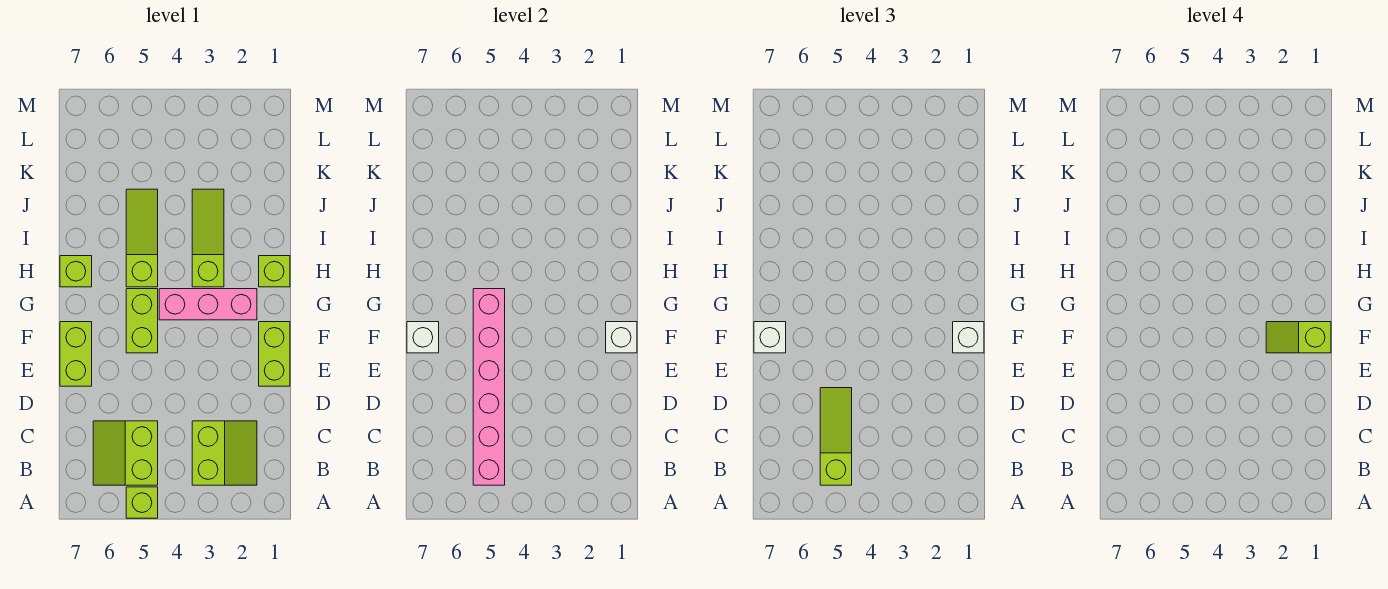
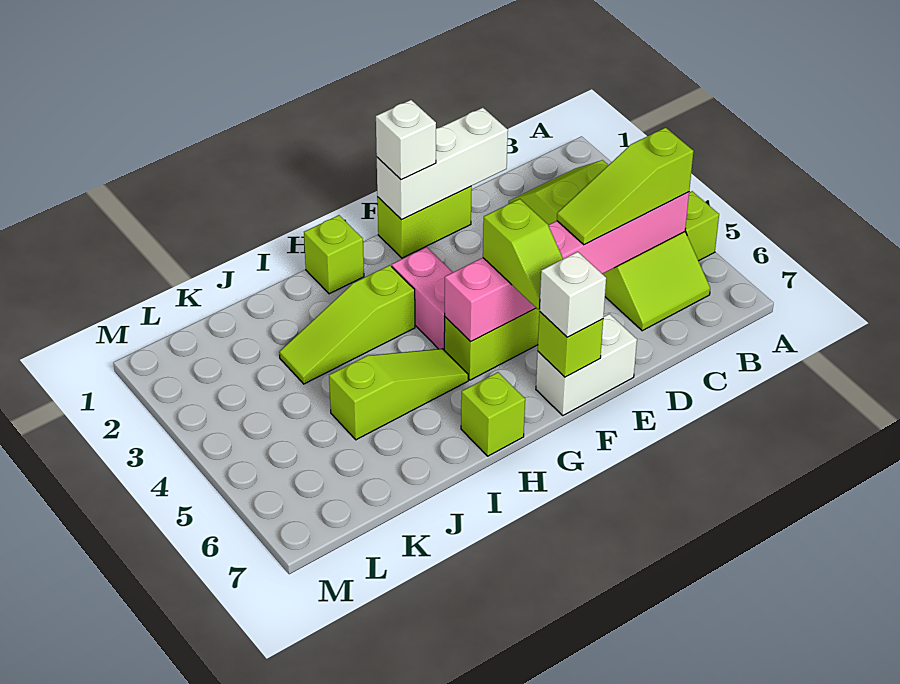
lime 1x2 brick [60,322,92,386] -> white 1x2 brick [536,314,637,415]
white 1x1 brick [606,322,637,353] -> white 1x3 brick [377,108,508,220]
lime 1x2 slope [1266,322,1331,353] -> lime 1x2 slope moved to [483,199,563,309]
white 1x1 brick [407,322,439,353] -> lime 1x1 brick [538,312,603,377]
pink 1x3 brick [159,289,257,320] -> pink 1x2 brick [392,247,453,350]
lime 1x3 slope [126,189,158,287] -> lime 1x3 slope turned to [329,349,468,440]

